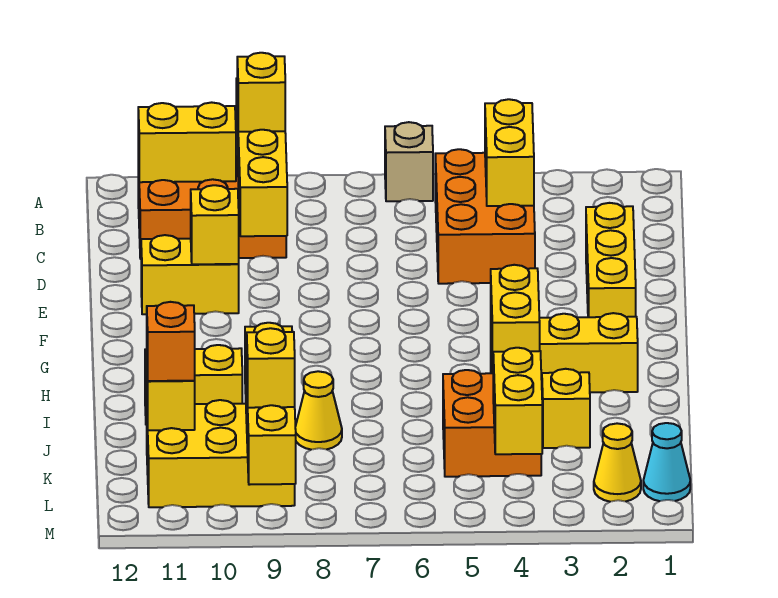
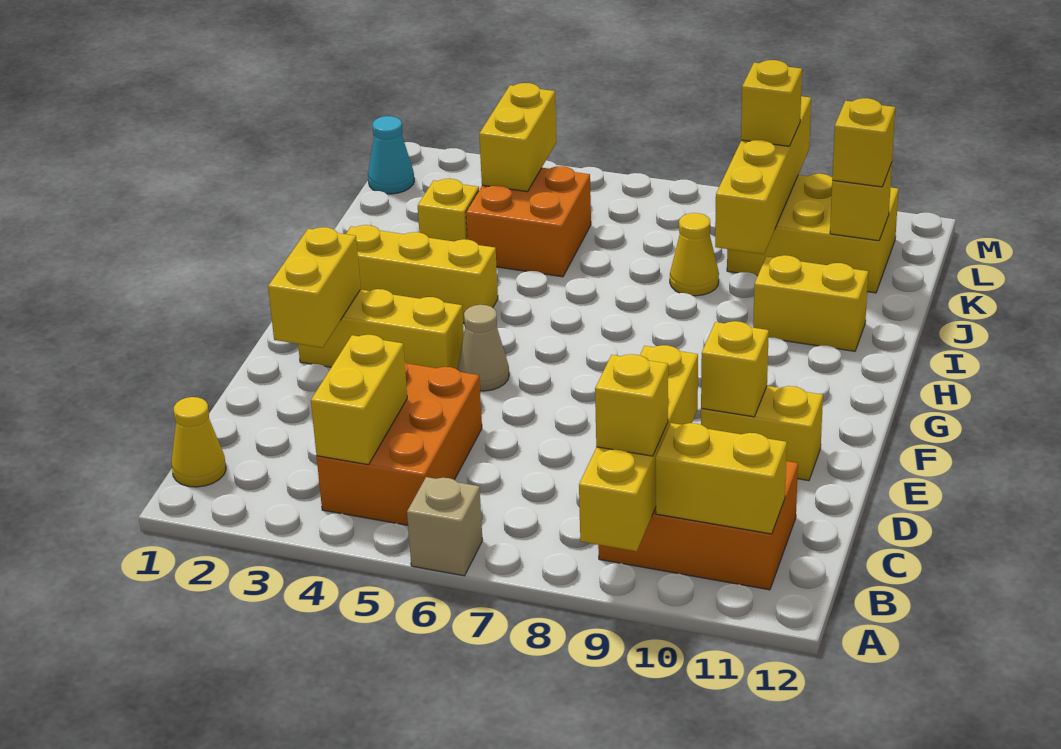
yellow 1x3 brick [586,203,636,317] -> yellow 1x3 brick turned to [298,289,464,370]
none -> tan 1x1 cone [457,305,509,391]
yellow 1x2 brick [491,265,540,371] -> yellow 1x2 brick moved to [268,227,361,348]
orange 1x1 brick [147,302,195,381] -> yellow 1x1 brick [832,98,895,187]
yellow 1x1 cone [594,423,641,502] -> yellow 1x1 cone moved to [171,397,226,487]

